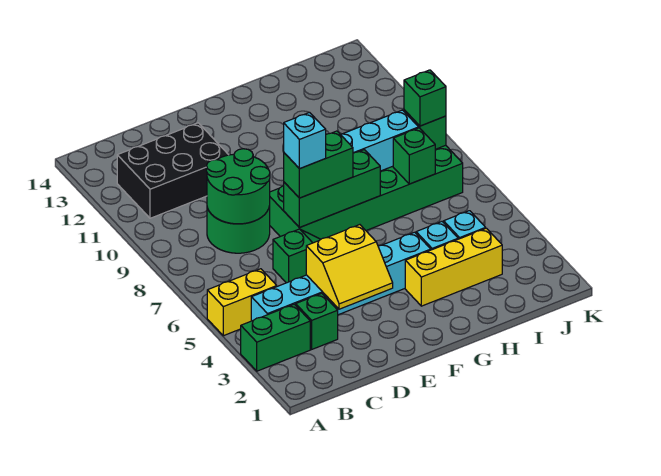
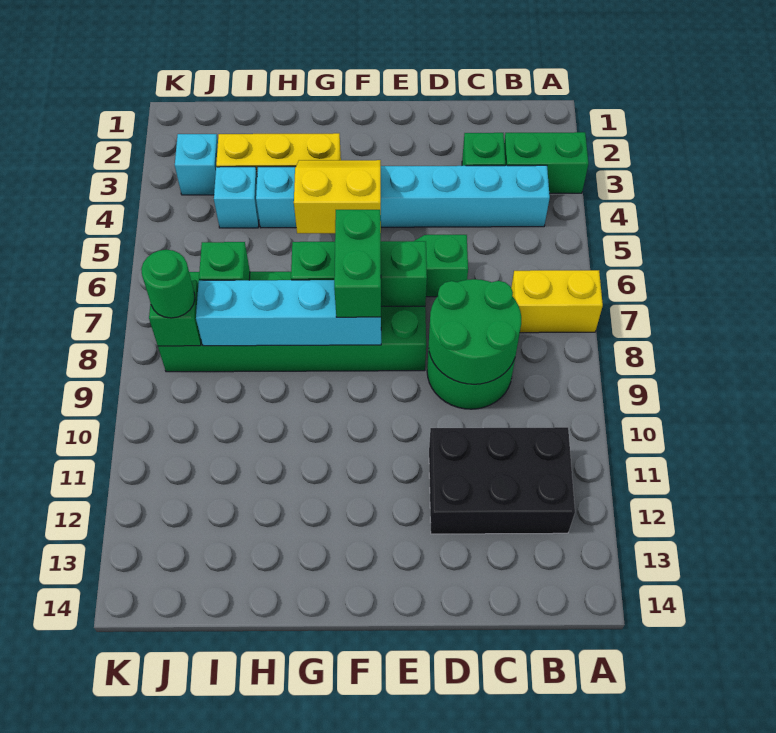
yellow 1x2 brick [207,269,277,336] -> yellow 1x2 brick moved to [511,270,603,333]
yellow 2x2 slope [306,225,393,309] -> yellow 2x2 slope moved to [294,160,381,233]
green 1x2 brick [284,131,353,198] -> green 1x2 brick turned to [334,210,381,317]
cyan 1x1 brick [284,113,326,169] -> cyan 1x1 brick moved to [175,134,218,195]
green 1x1 brick [404,70,446,126] -> green 1x1 round brick [141,250,195,318]

